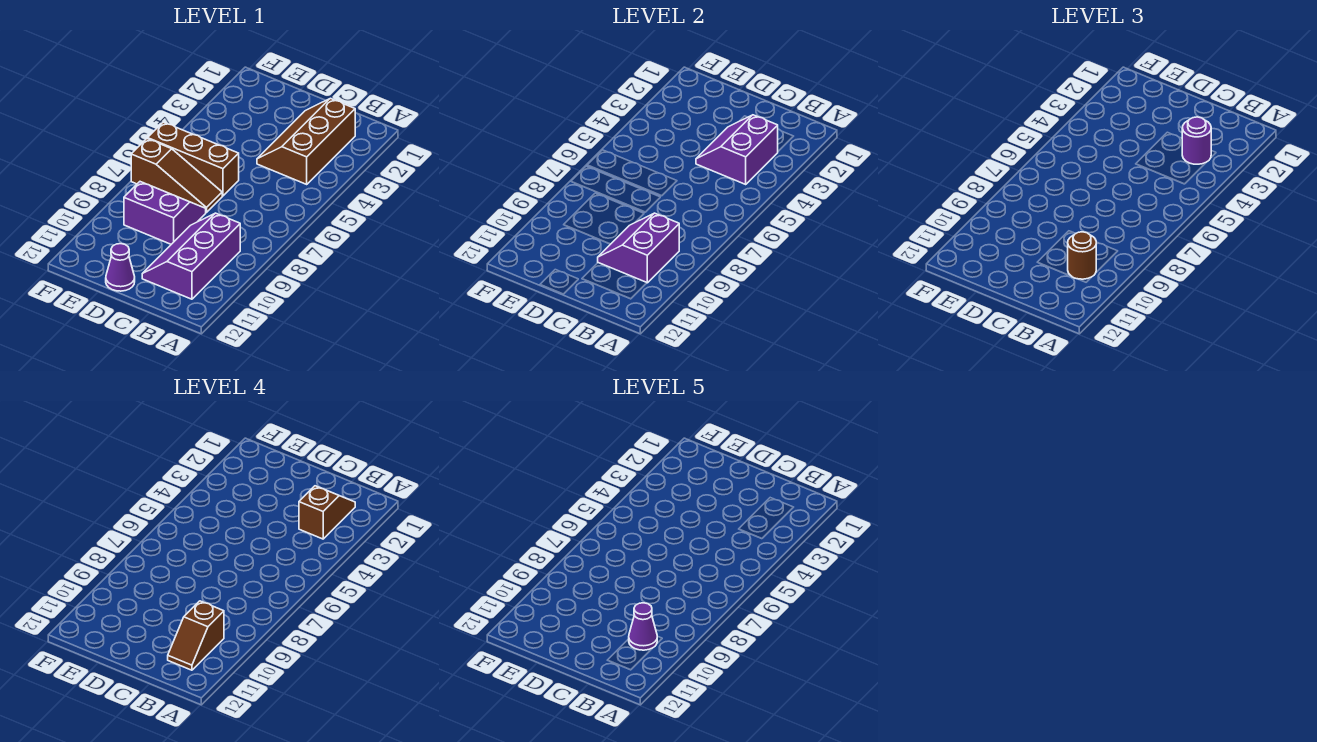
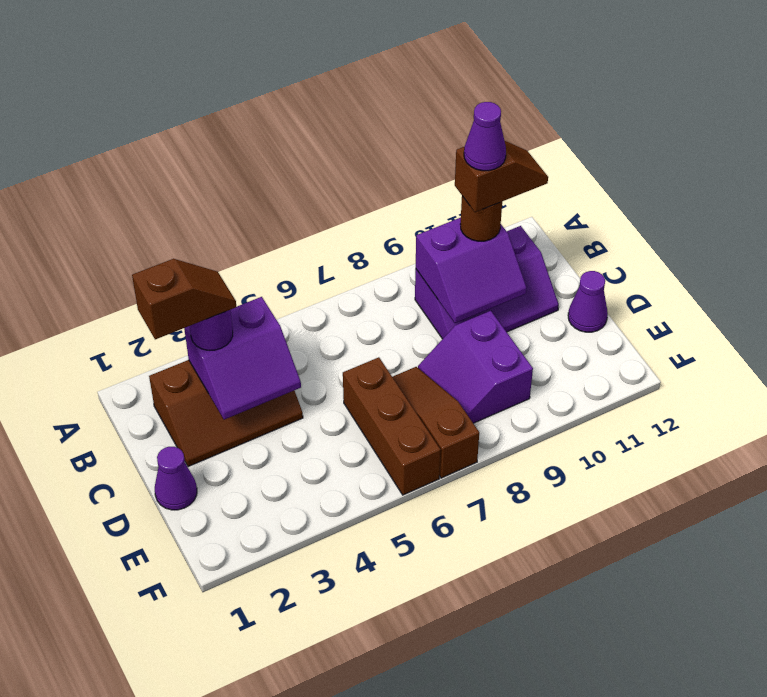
brown 1x2 slope [299,486,355,539] -> brown 1x2 slope turned to [132,259,236,339]
none -> purple 1x1 cone [155,447,197,510]

